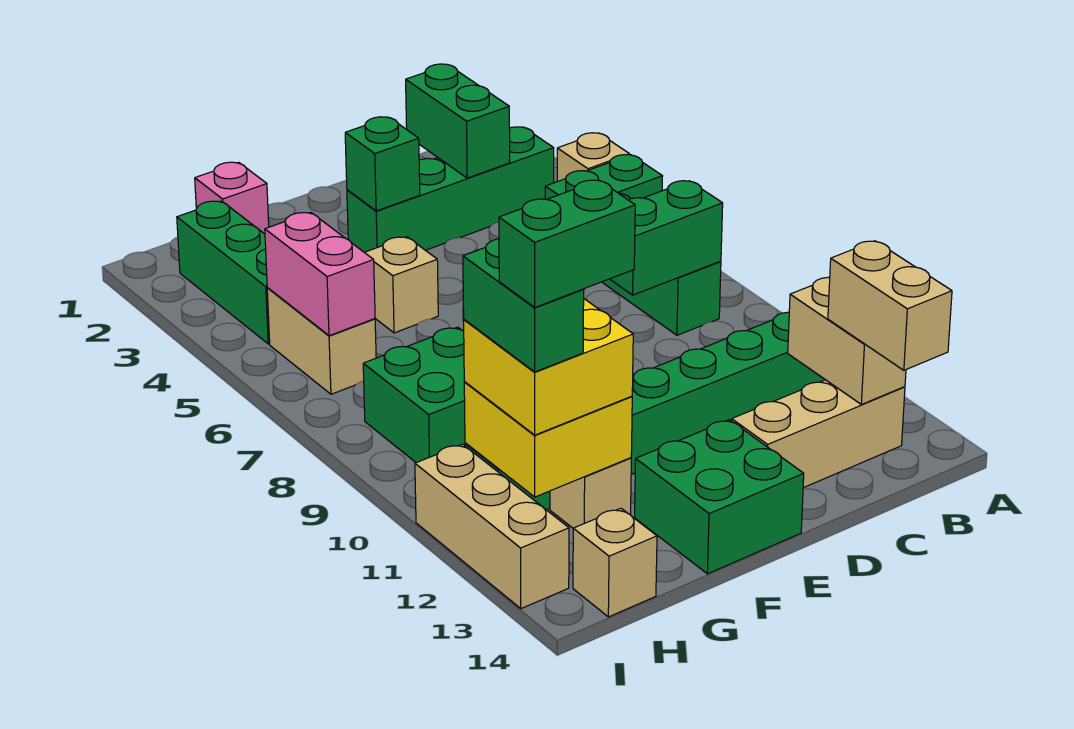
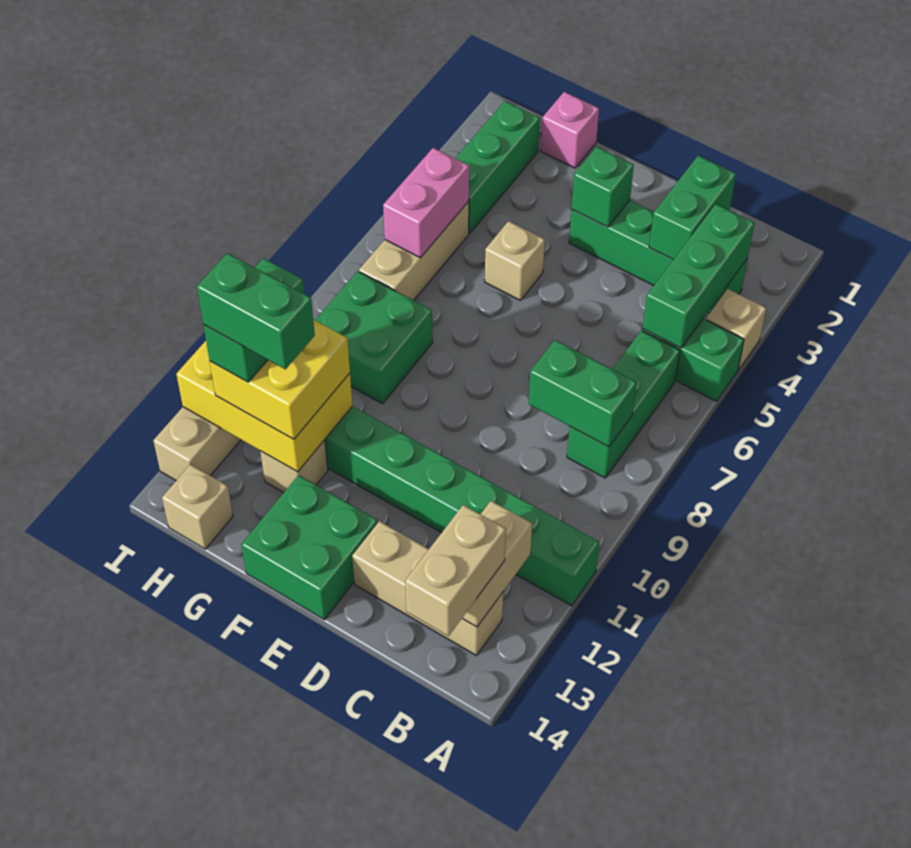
none -> green 1x3 brick [643,204,754,348]
yellow 2x2 brick [464,382,632,497] -> yellow 2x3 brick [176,341,352,472]
tan 1x2 brick [267,288,376,394] -> tan 1x3 brick [359,201,469,300]

